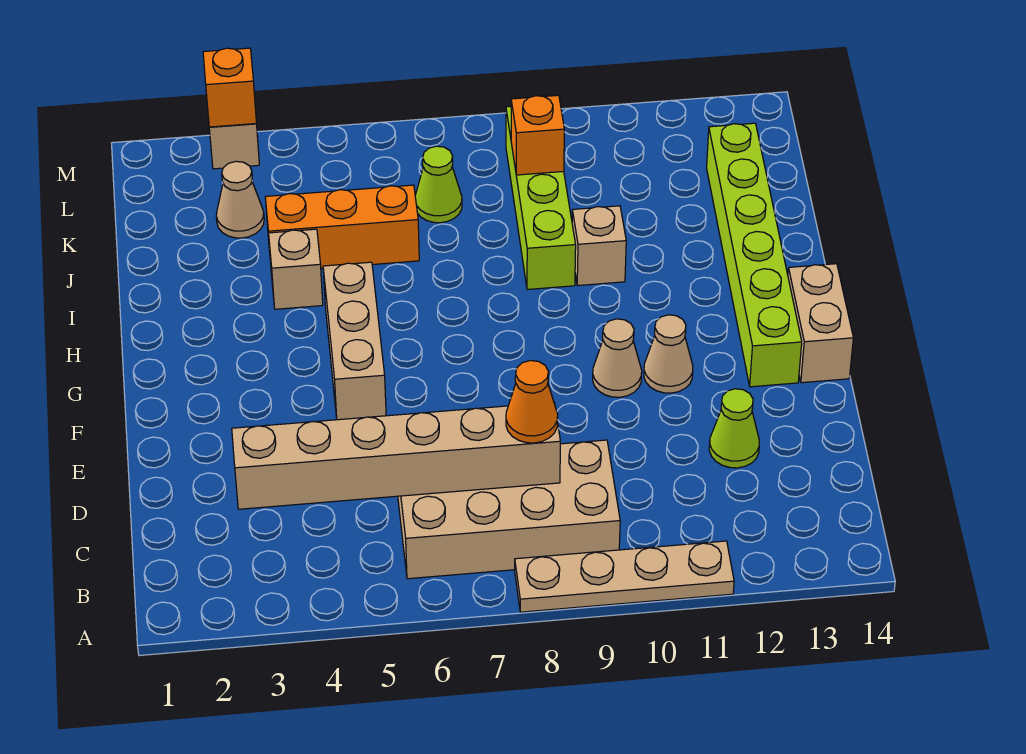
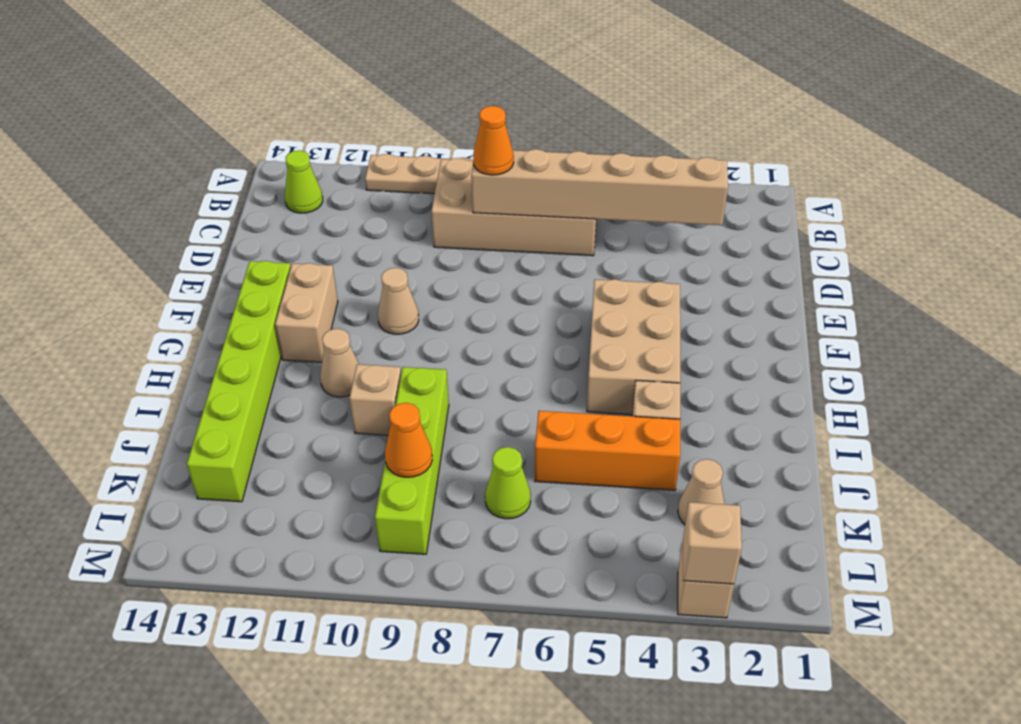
lime 1x1 cone [709,389,759,468] -> lime 1x1 cone moved to [285,150,323,213]
tan 1x3 brick [323,262,386,420] -> tan 2x3 brick [587,279,680,414]
tan 1x1 cone [644,315,693,393] -> tan 1x1 cone moved to [320,329,359,397]
tan 1x2 brick [788,264,853,383] -> tan 1x2 brick moved to [275,263,338,362]
orange 1x1 brick [511,95,564,175] -> orange 1x1 cone [385,403,432,477]
orange 1x1 brick [203,48,256,127] -> tan 1x1 brick [683,502,742,584]

